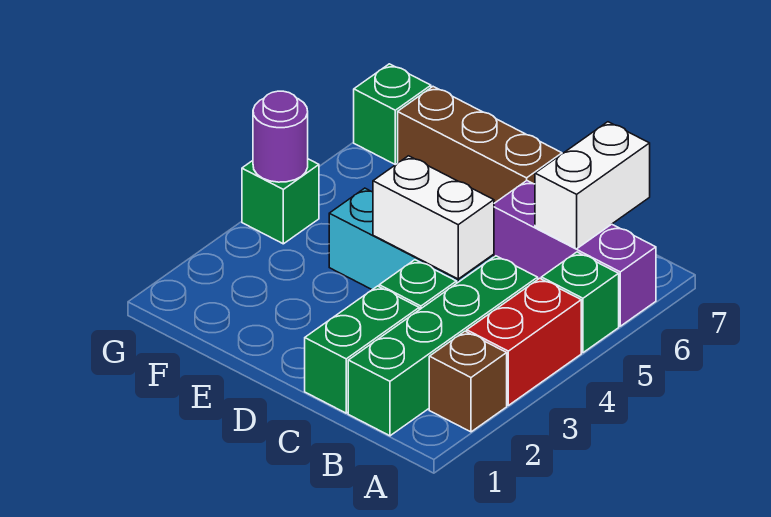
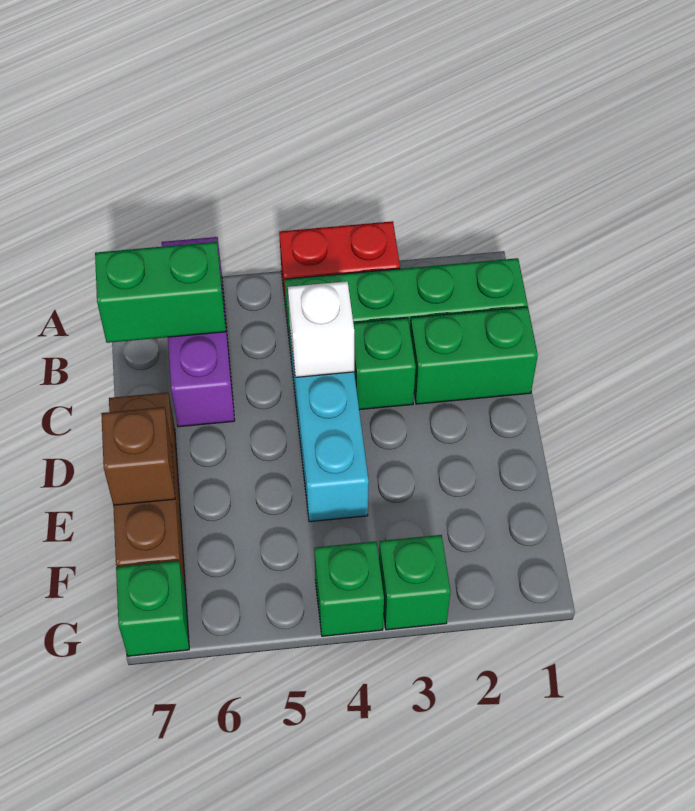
brown 1x1 brick [429,331,507,432] -> brown 1x1 brick moved to [101,407,175,505]
green 1x1 brick [541,252,619,353] -> green 1x1 brick moved to [379,535,451,630]
white 1x2 brick [535,122,650,249] -> green 1x2 brick [95,242,226,343]
white 1x2 brick [373,156,494,279] -> white 1x1 brick [288,281,354,377]
purple 1x1 round brick [253,91,308,182] -> none

